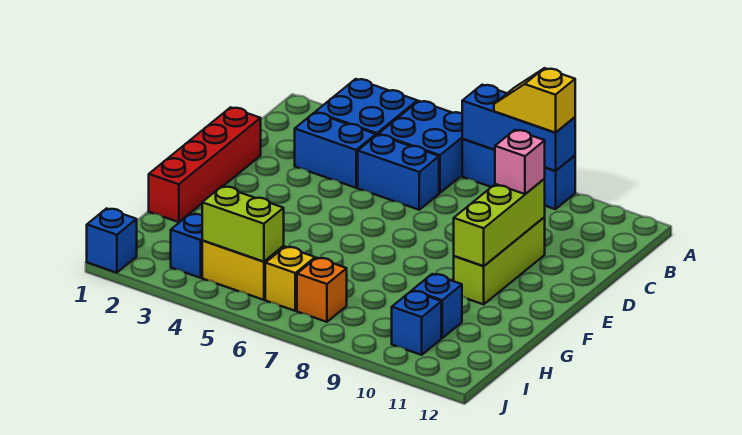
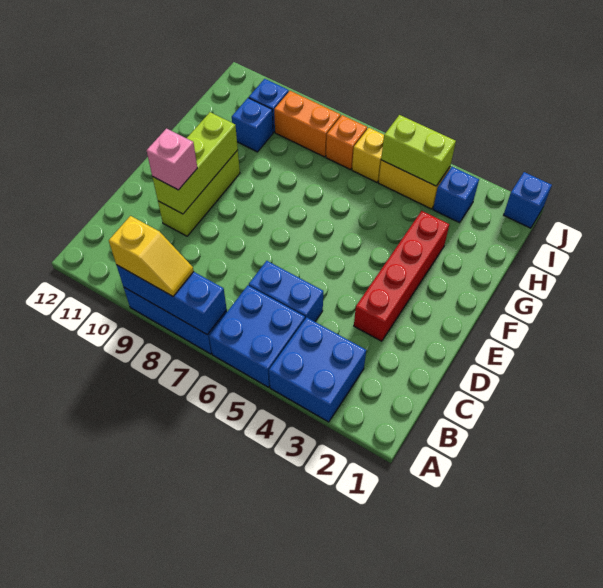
blue 1x2 brick [295,113,376,188] -> none
red 1x4 brick [149,107,261,222] -> red 1x4 brick moved to [354,211,449,341]
none -> orange 1x2 brick [274,91,341,157]

